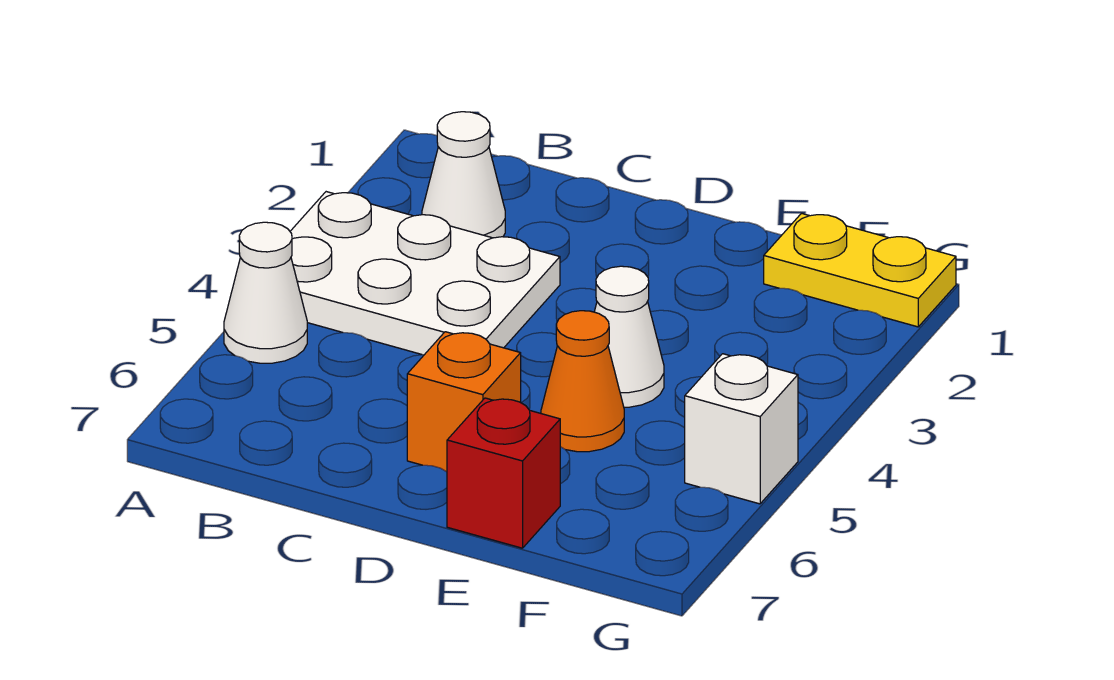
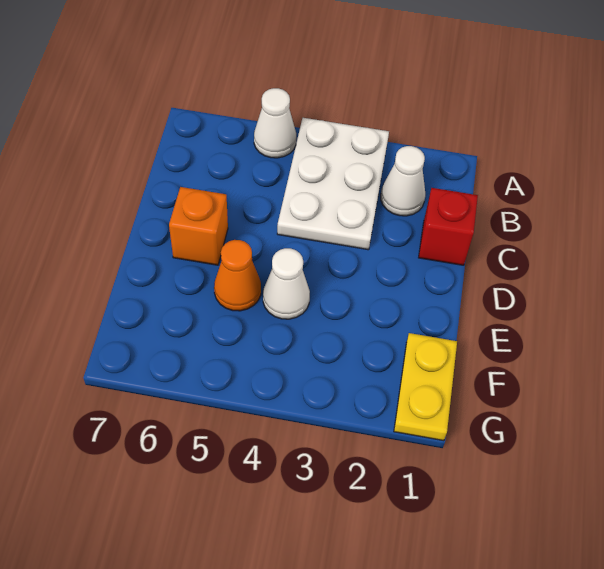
red 1x1 brick [447,398,560,548] -> red 1x1 brick moved to [419,188,478,265]
white 1x1 brick [685,354,798,504] -> none

